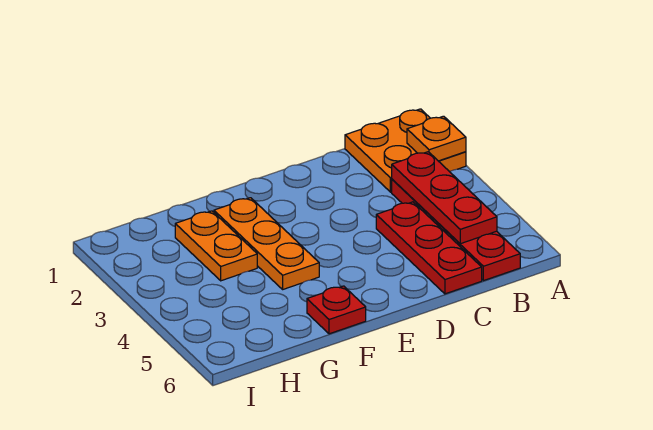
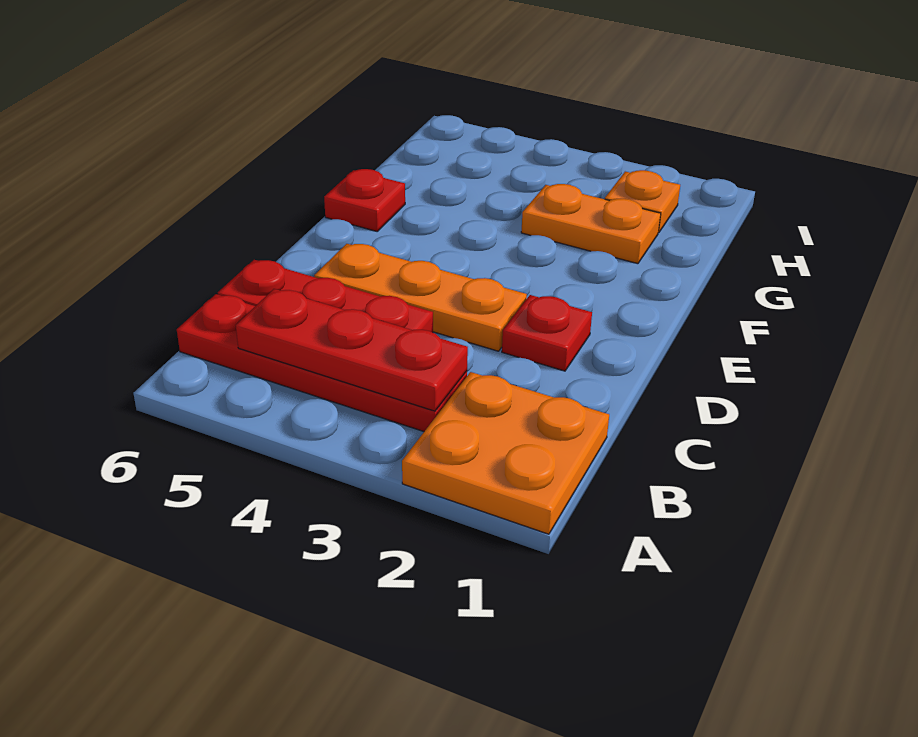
orange 1x1 plate [407,116,466,161] -> orange 1x1 plate moved to [605,170,680,233]
none -> red 1x1 plate [502,295,592,371]
orange 1x3 plate [214,198,319,289] -> orange 1x3 plate moved to [314,244,527,351]

